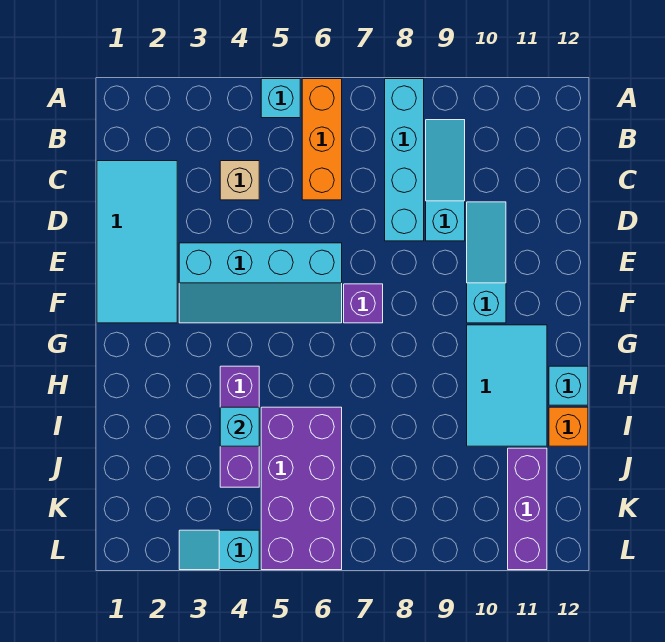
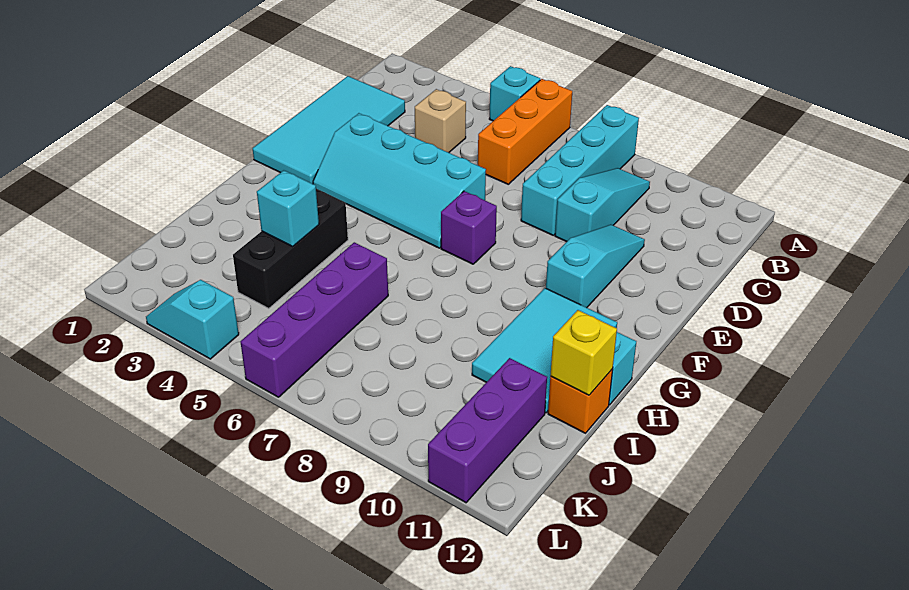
purple 1x3 brick [220,366,259,487] -> black 1x3 brick [233,189,348,308]
purple 2x4 brick [261,407,342,570] -> purple 1x4 brick [240,242,388,397]
none -> yellow 1x1 brick [550,310,617,395]

